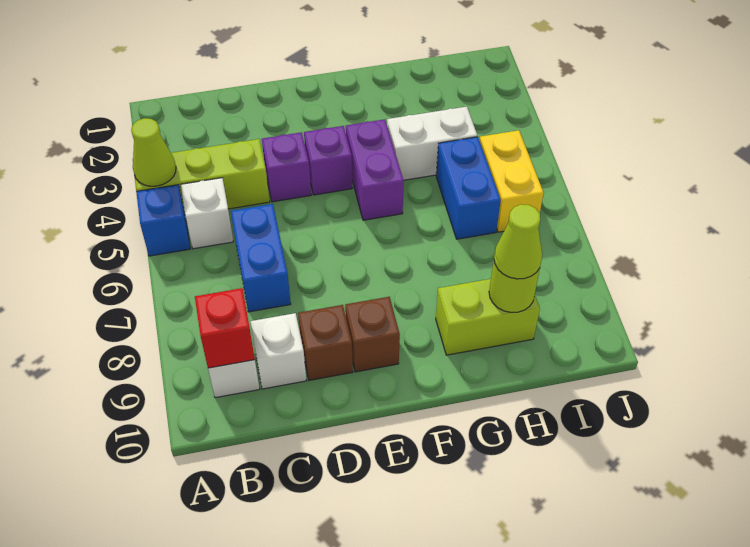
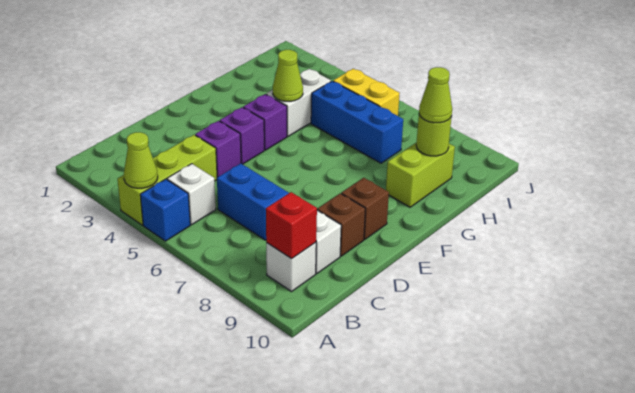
purple 1x2 brick [346,119,404,220] -> purple 1x1 brick [243,94,287,150]
none -> lime 1x1 cone [273,50,303,101]
blue 1x2 brick [436,137,501,239] -> blue 1x3 brick [311,81,403,163]

